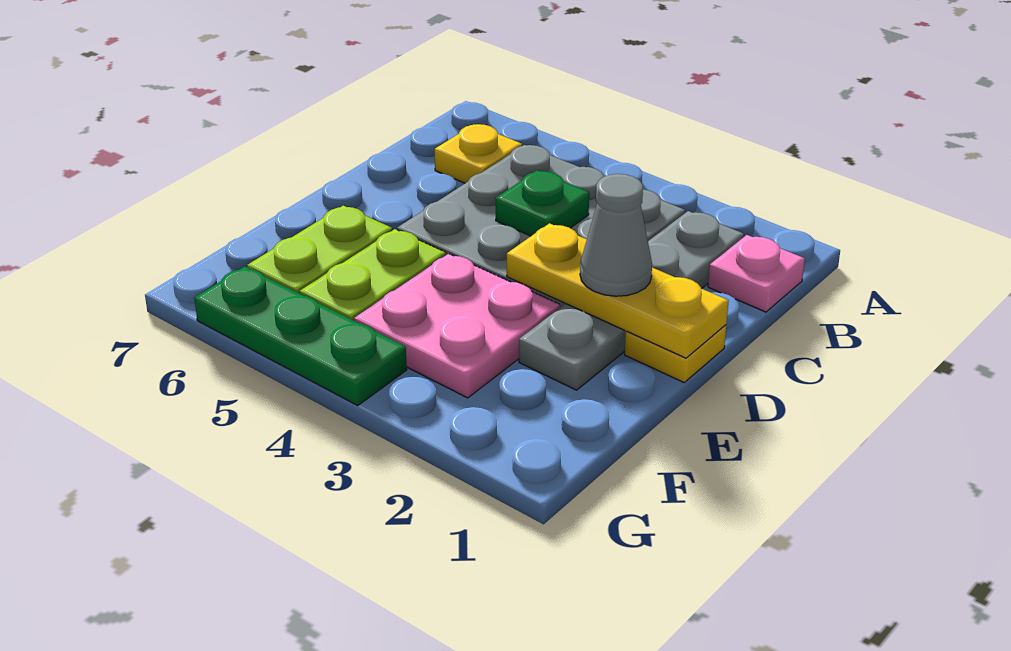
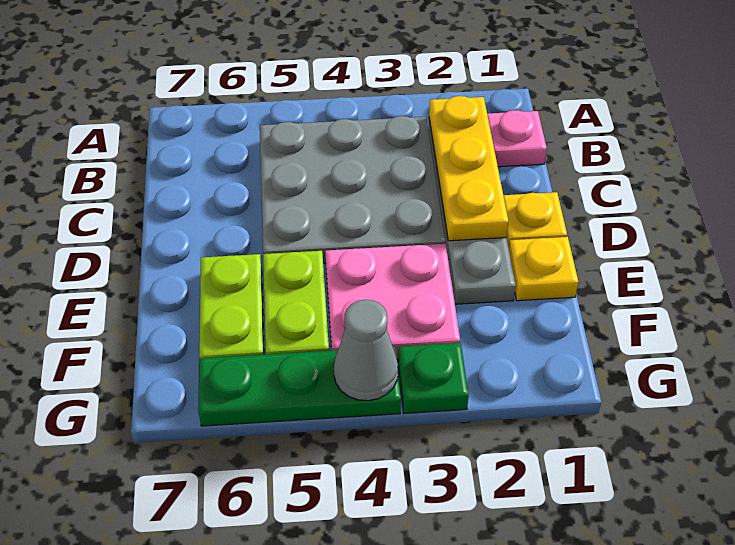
yellow 1x1 plate [435,124,522,183] -> yellow 1x1 plate moved to [509,237,578,301]
green 1x1 plate [496,170,589,236] -> green 1x1 plate moved to [398,343,469,413]
yellow 1x3 plate [507,223,729,358] -> yellow 1x3 plate turned to [429,96,509,241]
grey 1x1 cone [580,174,652,296] -> grey 1x1 cone moved to [334,300,398,401]

